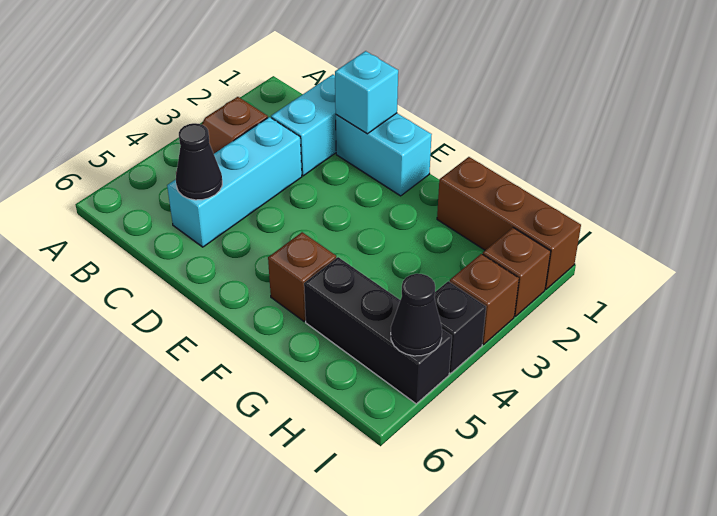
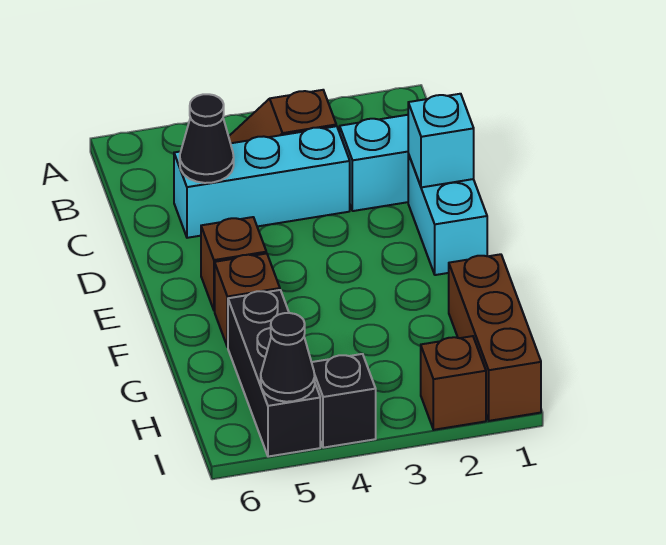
brown 1x1 brick [450,254,519,344] -> brown 1x1 brick moved to [201,217,266,311]

